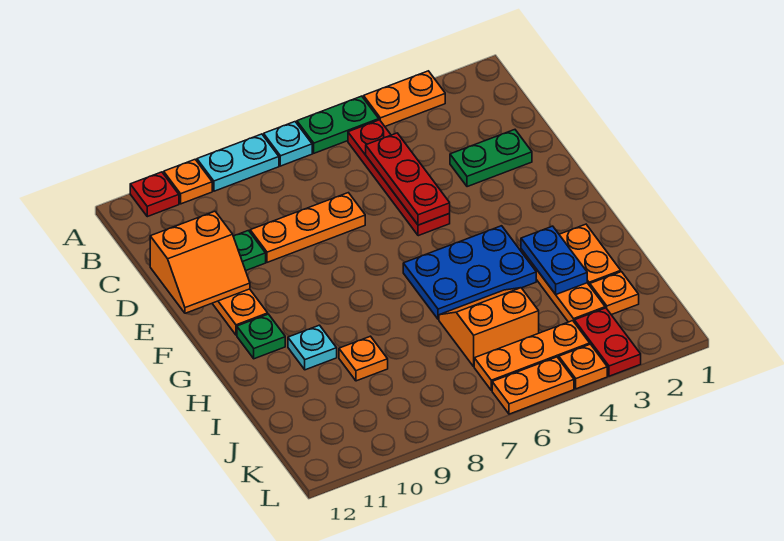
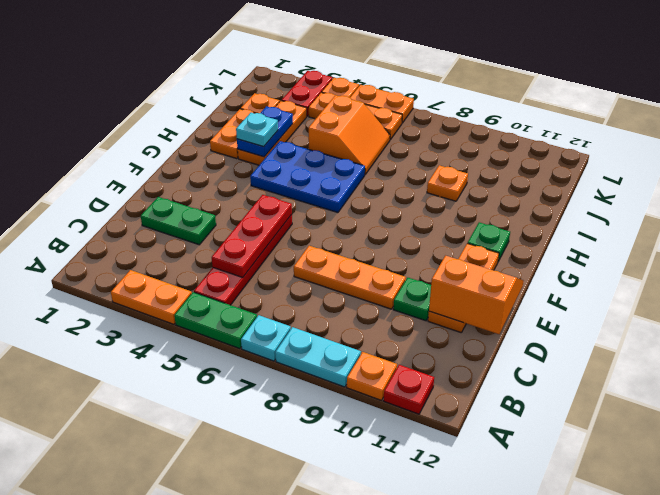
cyan 1x1 plate [288,325,337,370] -> cyan 1x1 plate moved to [236,113,278,147]
orange 2x2 slope [439,288,539,366] -> orange 2x2 slope turned to [309,95,390,174]

